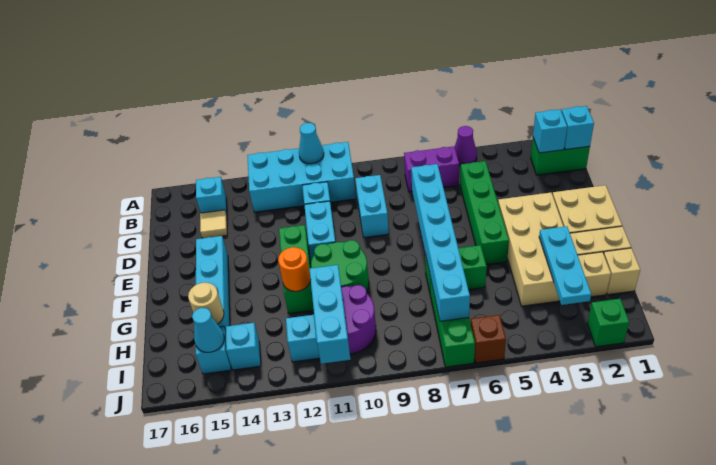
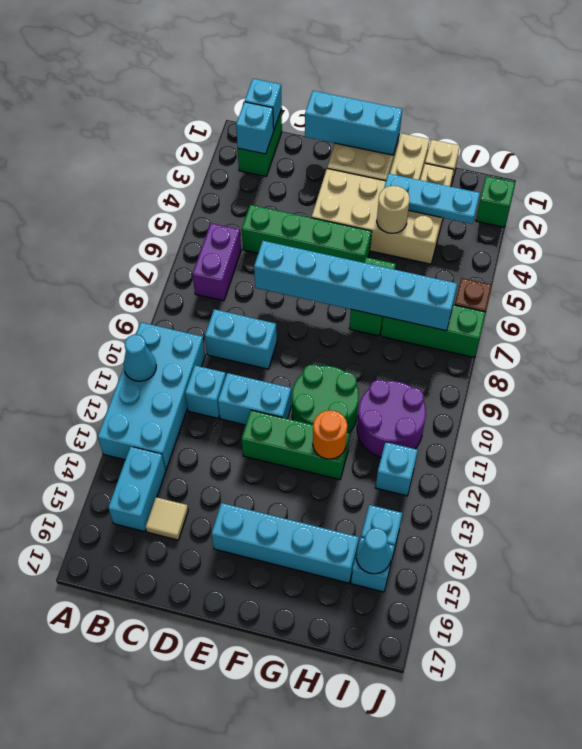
purple 1x1 cone [455,126,477,165] -> none
cyan 1x1 brick [196,177,227,214] -> cyan 1x2 brick [108,447,166,532]
cyan 1x3 brick [310,265,350,364] -> cyan 1x3 brick moved to [305,91,402,155]
tan 1x1 round brick [188,283,224,324] -> tan 1x1 round brick moved to [377,186,410,233]

